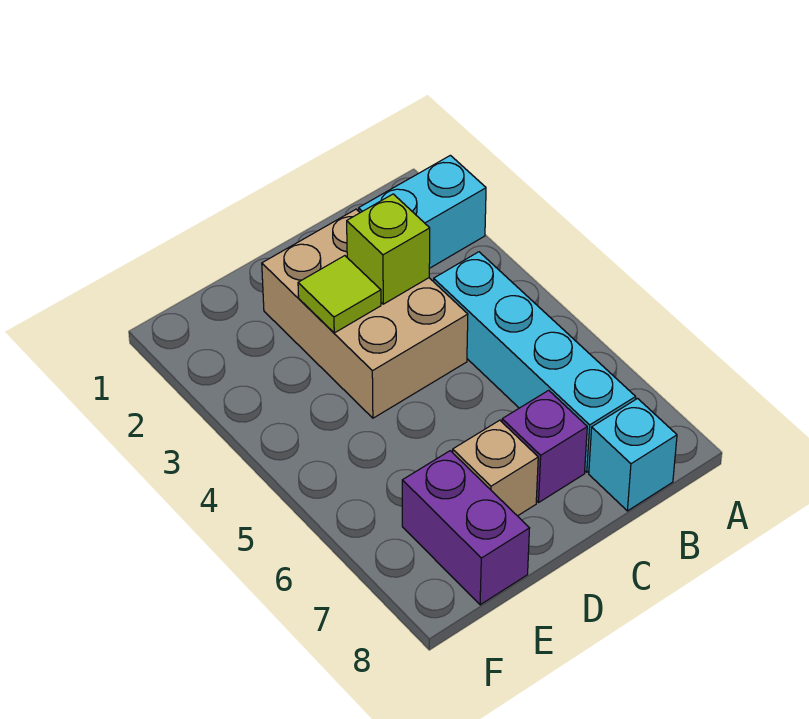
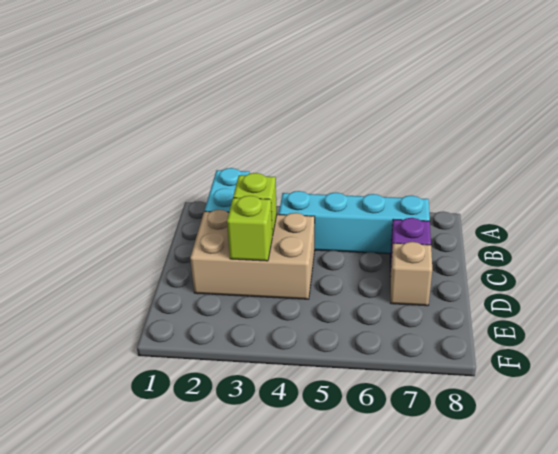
cyan 1x1 brick [589,399,677,511] -> none
lime 1x1 tile [298,256,381,333] -> lime 1x1 brick [227,196,272,261]
purple 1x2 brick [402,451,530,605] -> none

